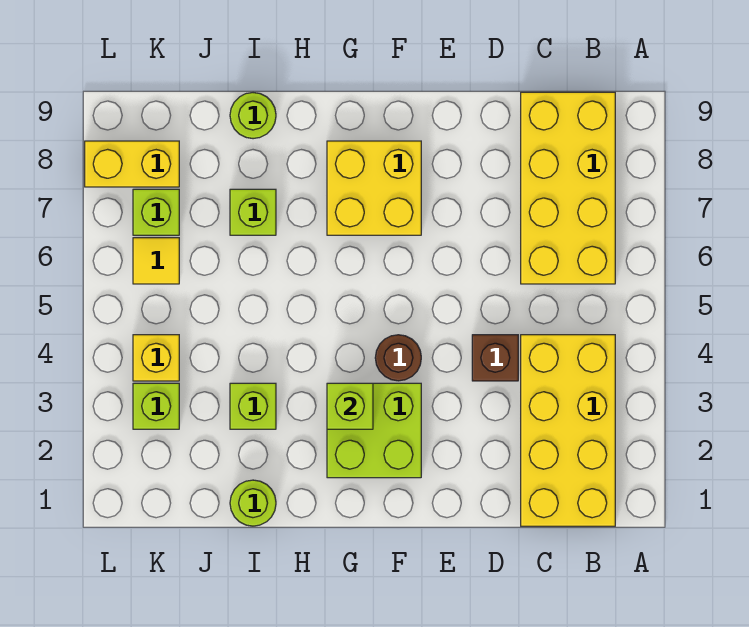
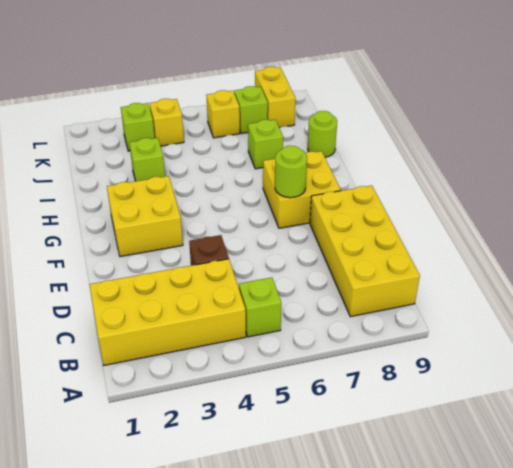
yellow 2x4 brick [521,92,615,284] -> yellow 2x4 brick turned to [310,185,420,317]
lime 2x2 brick [327,383,421,478] -> yellow 2x2 brick [107,176,183,257]
brown 1x1 round brick [375,335,421,381] -> none
lime 1x1 brick [327,383,373,429] -> lime 1x1 brick moved to [239,277,281,337]
lime 1x1 round brick [230,480,276,526] -> lime 1x1 round brick moved to [275,146,307,198]
yellow 1x1 tile [133,238,179,284] -> yellow 1x1 brick [206,90,240,138]

